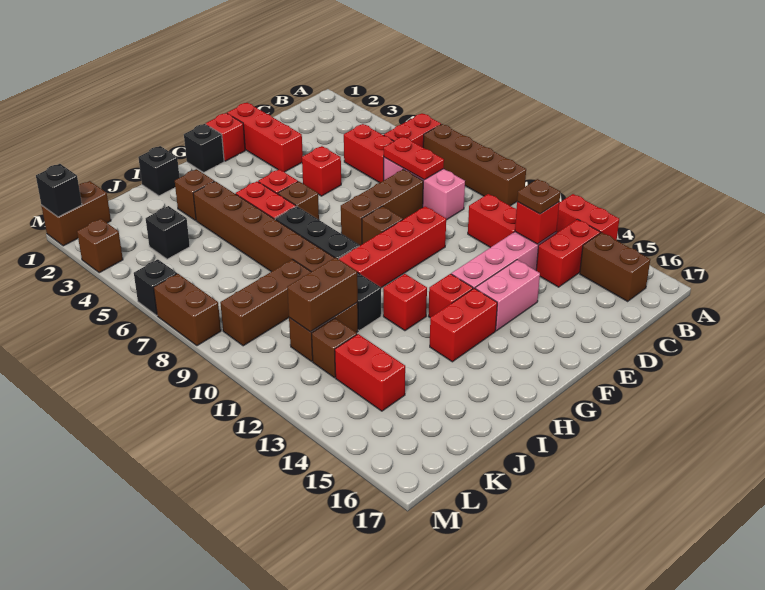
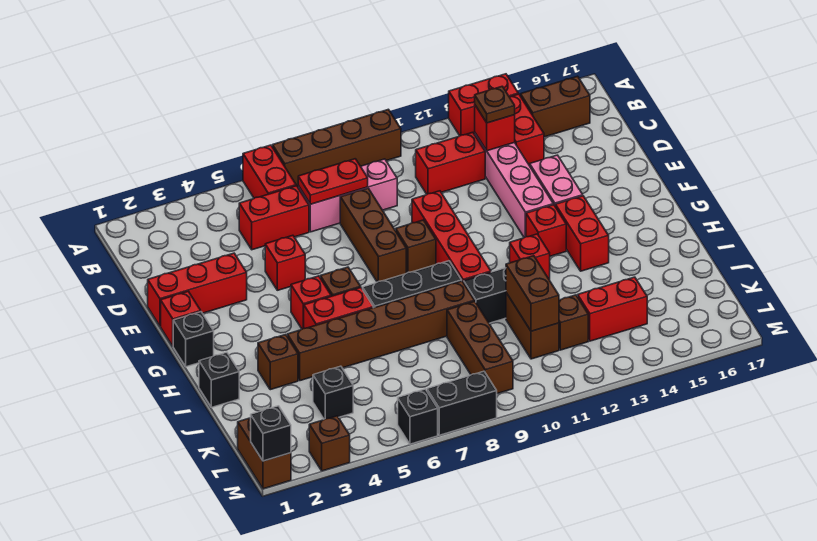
brown 1x2 brick [154,274,221,346] -> black 1x2 brick [427,371,497,435]

